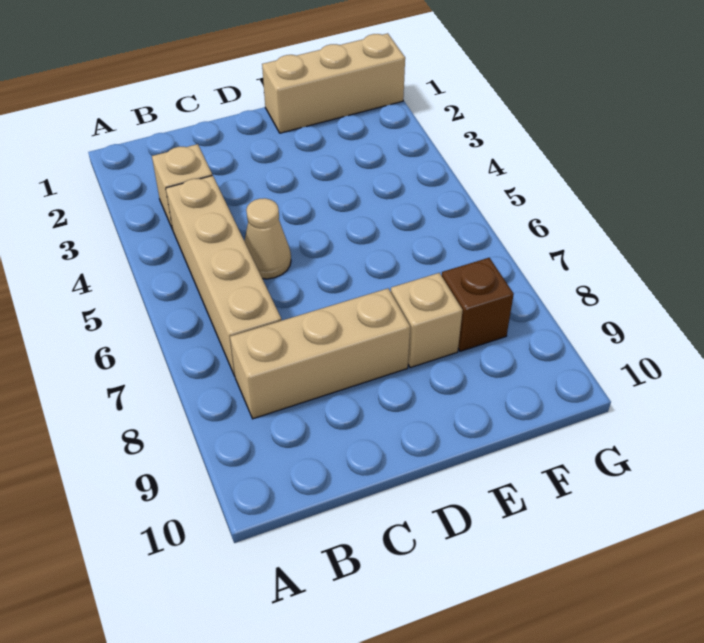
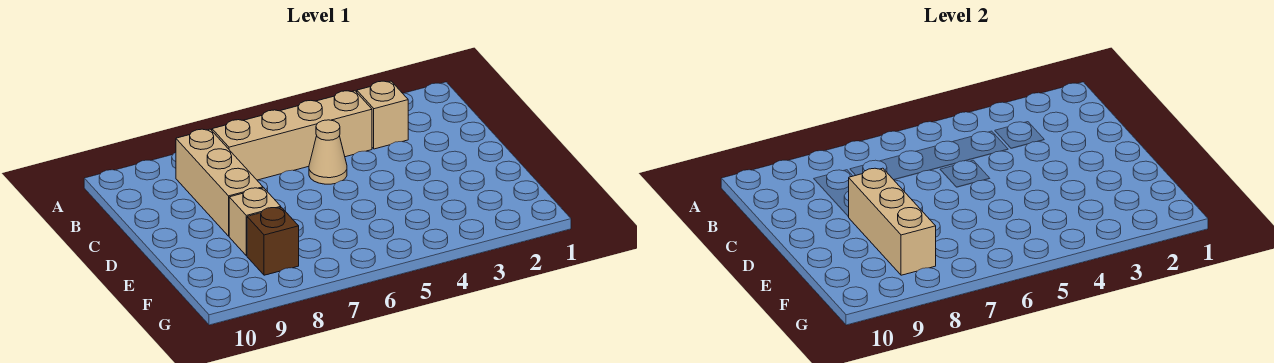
tan 1x3 brick [262,33,405,133] -> tan 1x3 brick moved to [849,168,936,275]

